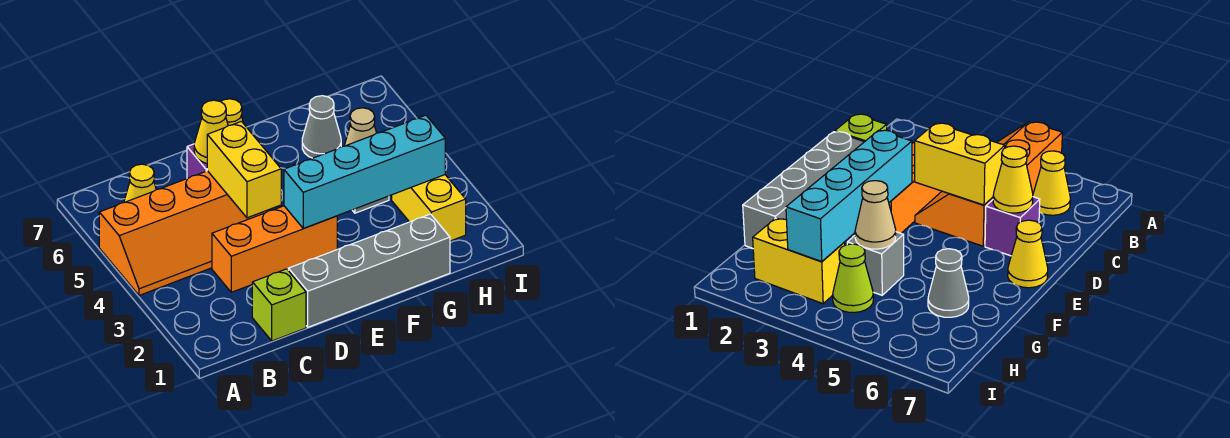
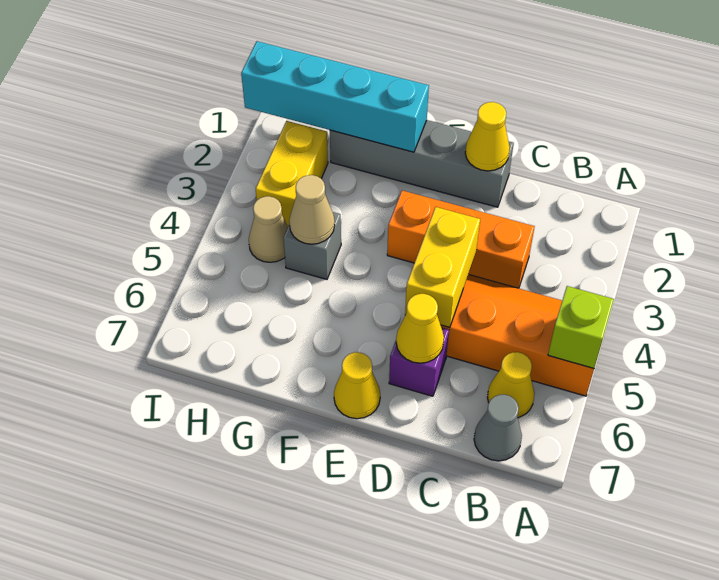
lime 1x1 brick [252,269,306,341] -> lime 1x1 brick moved to [548,286,614,368]
none -> yellow 1x1 cone [465,102,510,171]
cyan 1x4 brick [284,115,445,228] -> cyan 1x4 brick moved to [241,41,429,152]
grey 1x1 cone [302,96,341,158] -> grey 1x1 cone moved to [474,395,522,461]
lime 1x1 cone [833,244,873,313] -> tan 1x1 cone [249,196,288,262]

